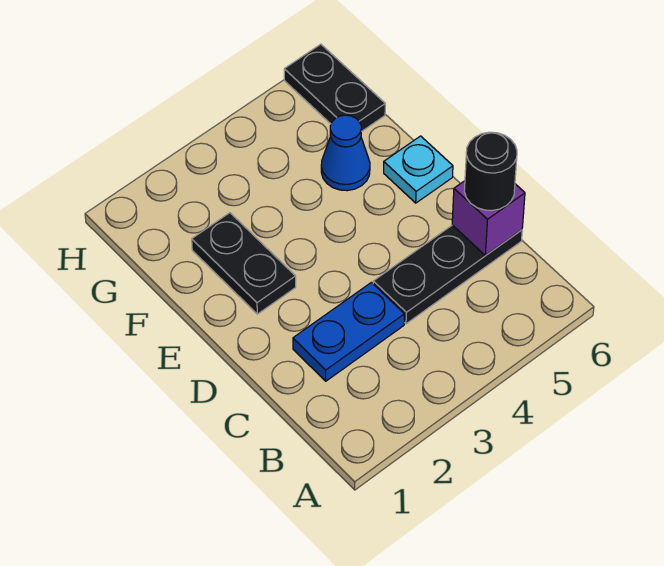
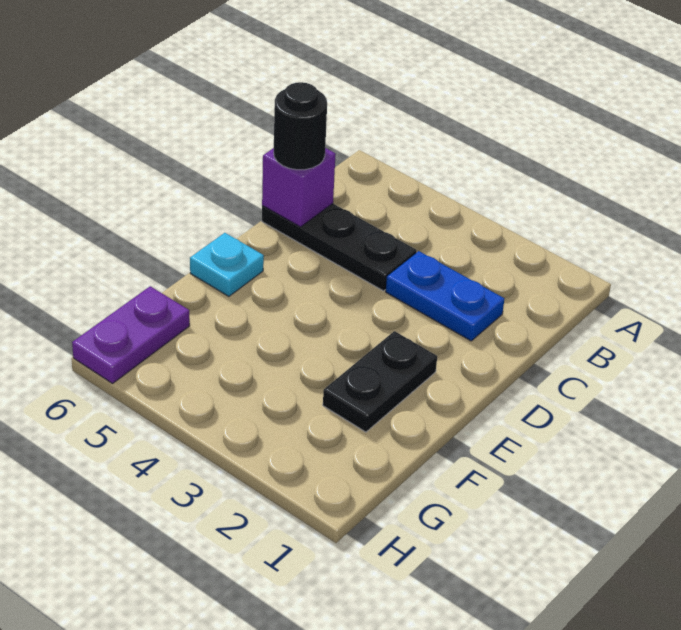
blue 1x1 cone [321,115,370,191] -> none
black 1x2 plate [284,44,385,132] -> purple 1x2 plate [72,286,190,383]

